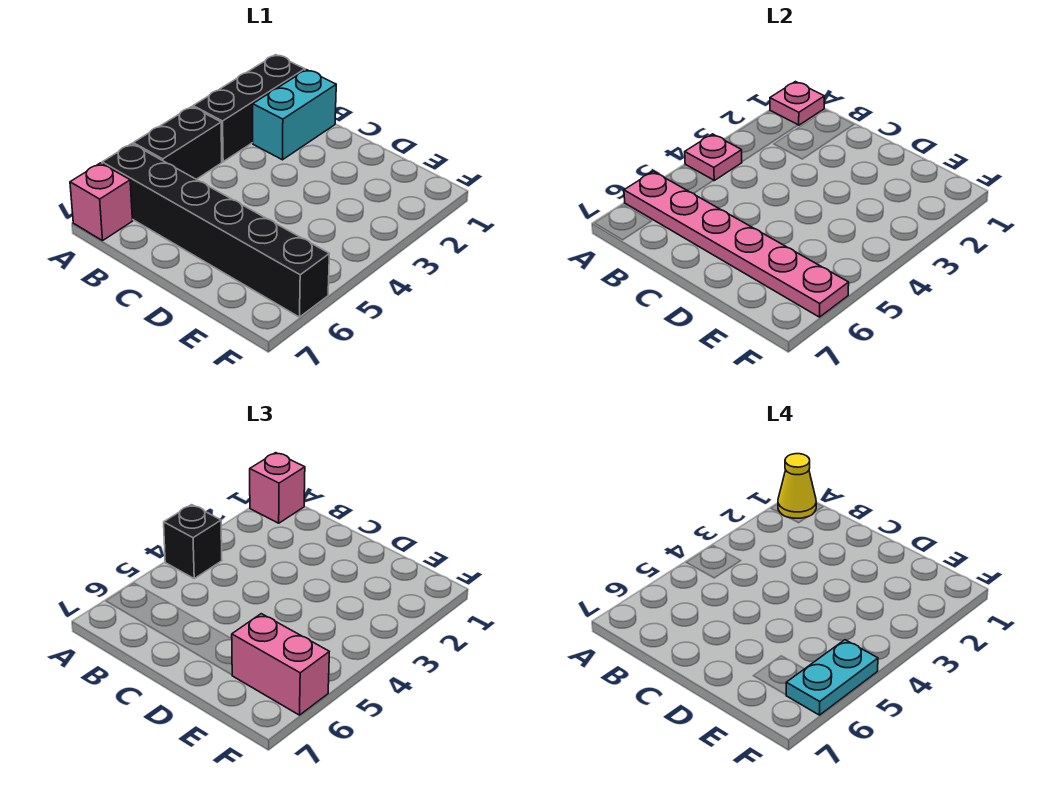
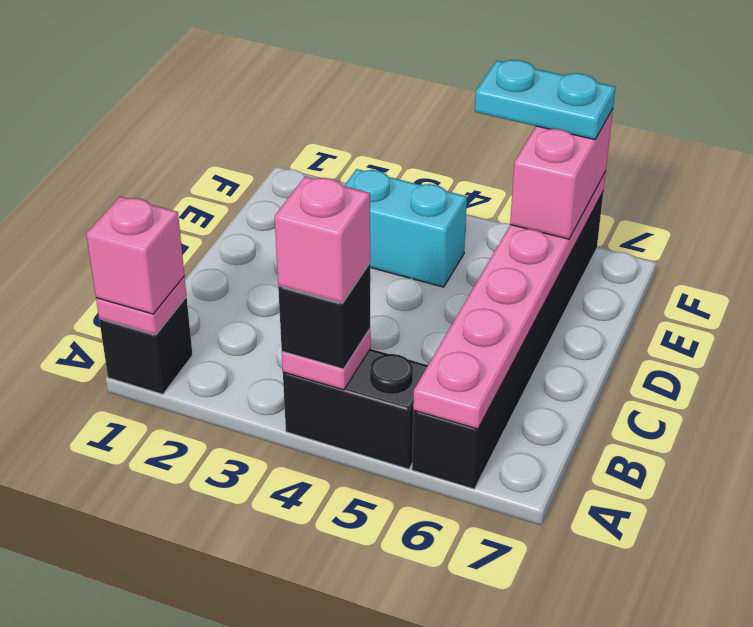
black 1x3 brick [193,55,305,162] -> black 1x1 brick [99,297,193,394]
yellow 1x1 cone [778,454,816,518] -> none
pink 1x1 brick [70,163,132,241] -> pink 1x1 brick moved to [275,176,370,303]
cyan 1x2 brick [253,70,336,160] -> cyan 1x2 brick moved to [344,169,467,287]

